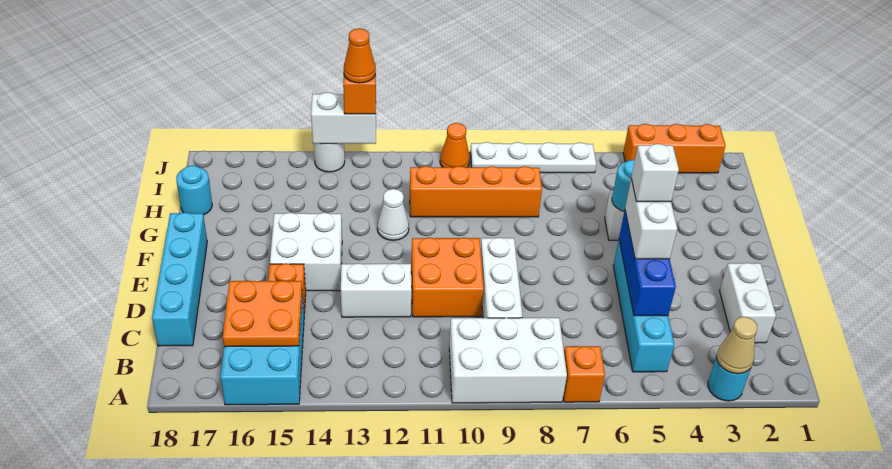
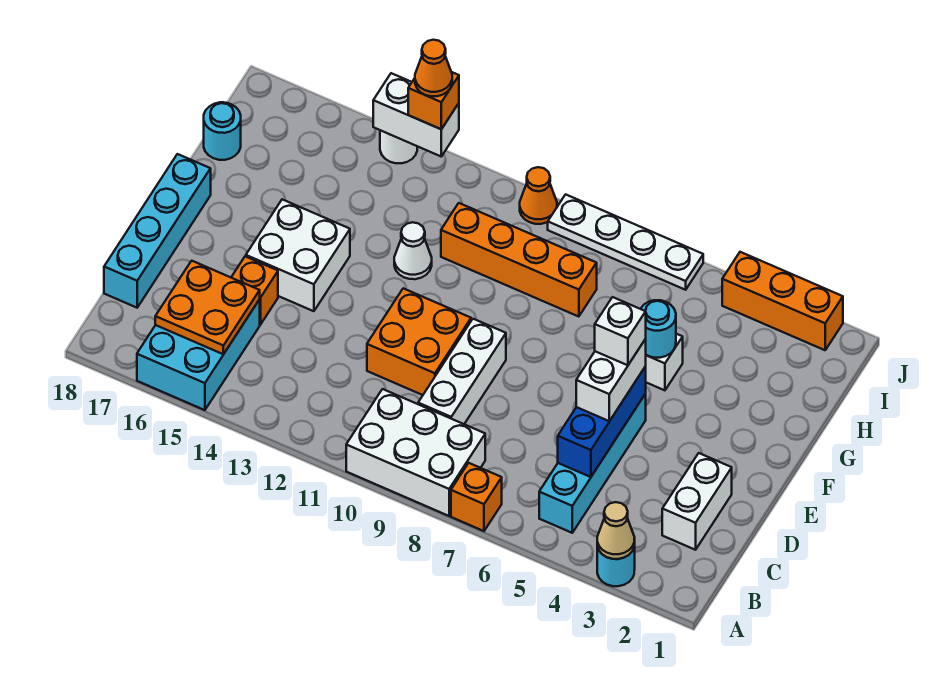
white 1x2 brick [341,263,412,317] -> none

